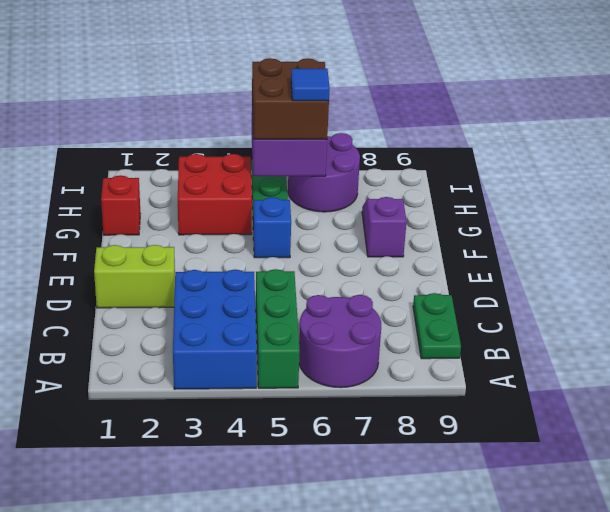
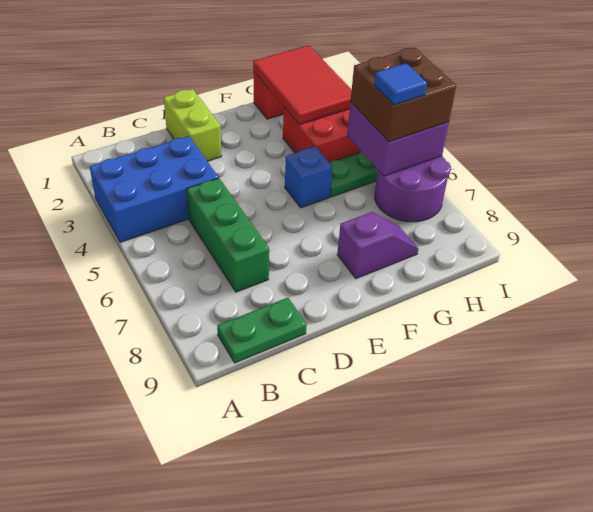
green 1x3 brick [256,269,300,388] -> green 1x3 brick turned to [187,178,269,292]
purple 2x2 round brick [299,295,381,388] -> none
none -> red 2x3 tile [253,45,352,125]

